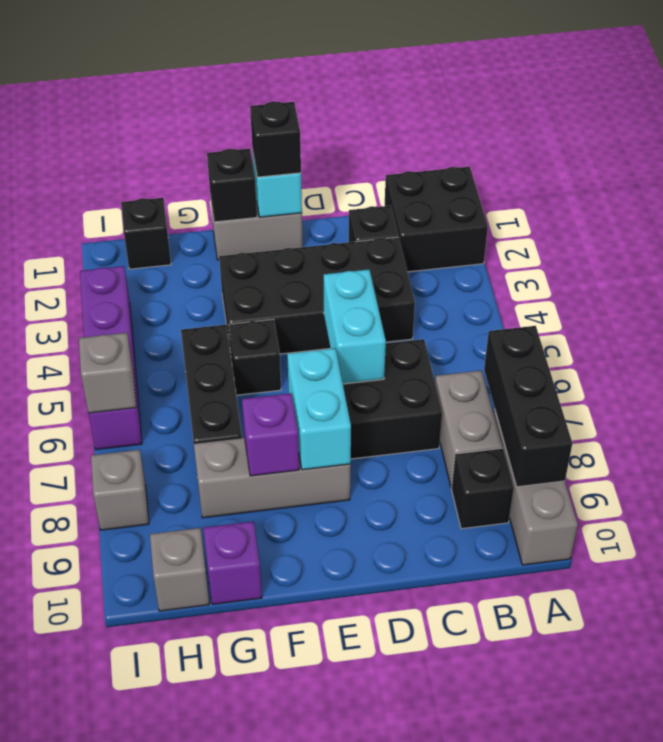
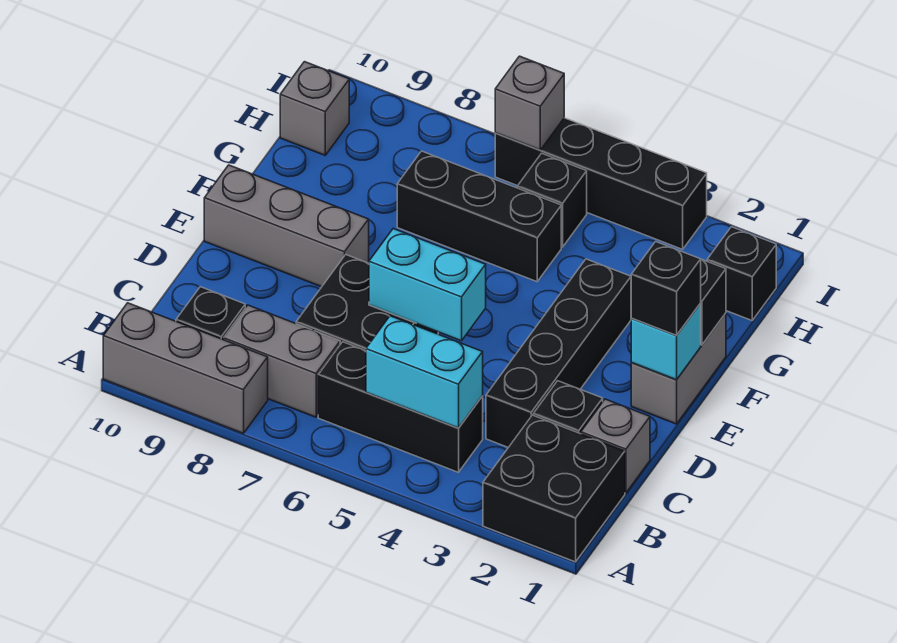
black 1x3 brick [484,326,572,487] -> black 1x3 brick moved to [318,342,483,472]
black 2x4 brick [219,237,415,354] -> black 1x4 brick [486,259,631,448]
cyan 1x2 brick [287,348,351,470] -> cyan 1x2 brick moved to [366,316,483,428]
grey 1x3 brick [194,437,351,518] -> grey 1x3 brick turned to [204,165,369,287]
black 1x1 brick [229,319,281,395] -> black 1x1 brick moved to [517,153,587,247]
purple 1x1 brick [242,393,299,476] -> none
purple 1x1 brick [203,521,262,604] -> none
purple 1x4 brick [80,266,142,450] -> black 1x4 brick [495,118,707,249]
grey 1x1 brick [91,450,149,530] -> grey 1x1 brick moved to [581,399,650,493]

